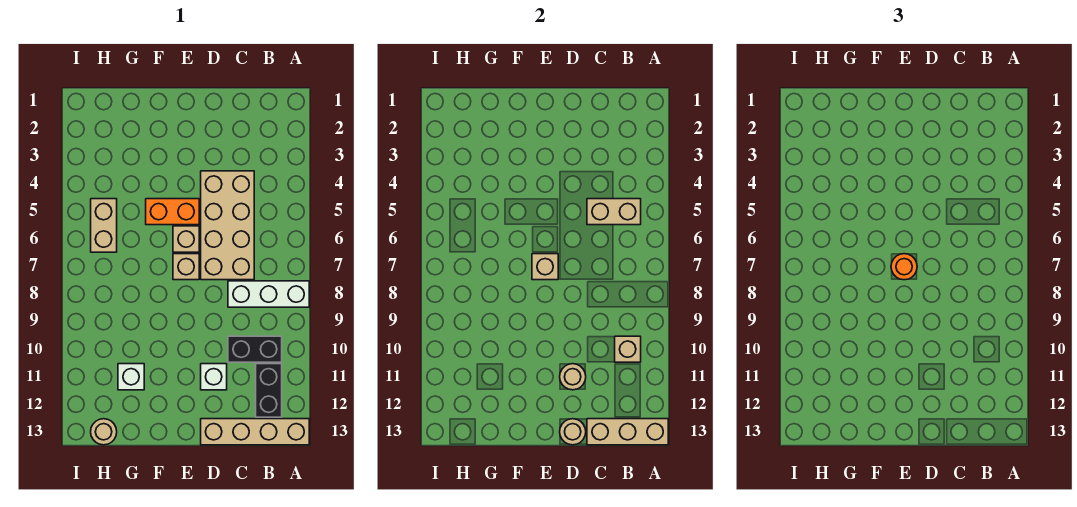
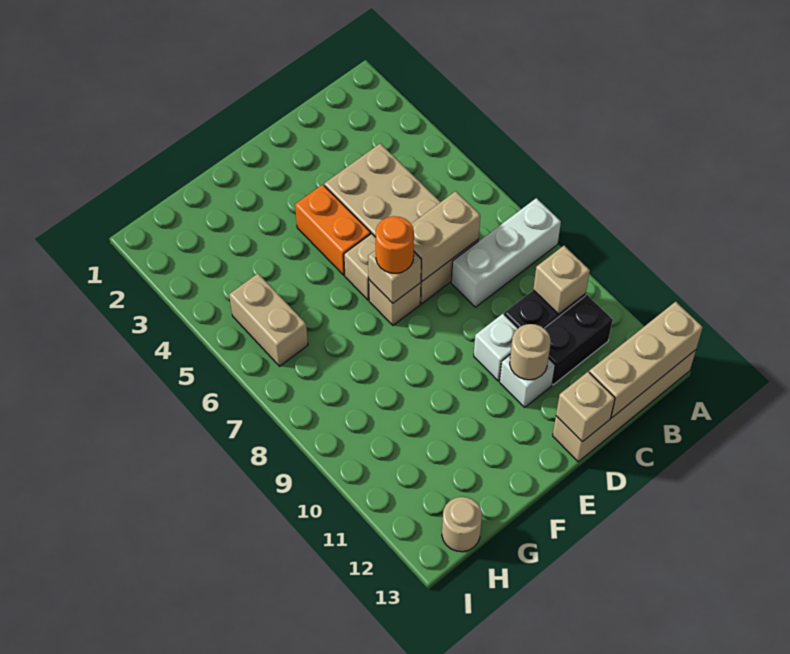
tan 1x2 brick [587,199,641,225] -> tan 1x2 brick moved to [411,191,480,281]
black 1x2 brick [256,364,282,417] -> black 1x2 brick turned to [544,295,613,385]
tan 1x1 round brick [560,419,586,445] -> tan 1x1 brick [556,372,615,442]
orange 1x2 brick [146,199,199,225] -> orange 1x2 brick turned to [295,185,371,275]
white 1x1 brick [118,364,144,390] -> white 1x1 brick moved to [474,314,518,381]

